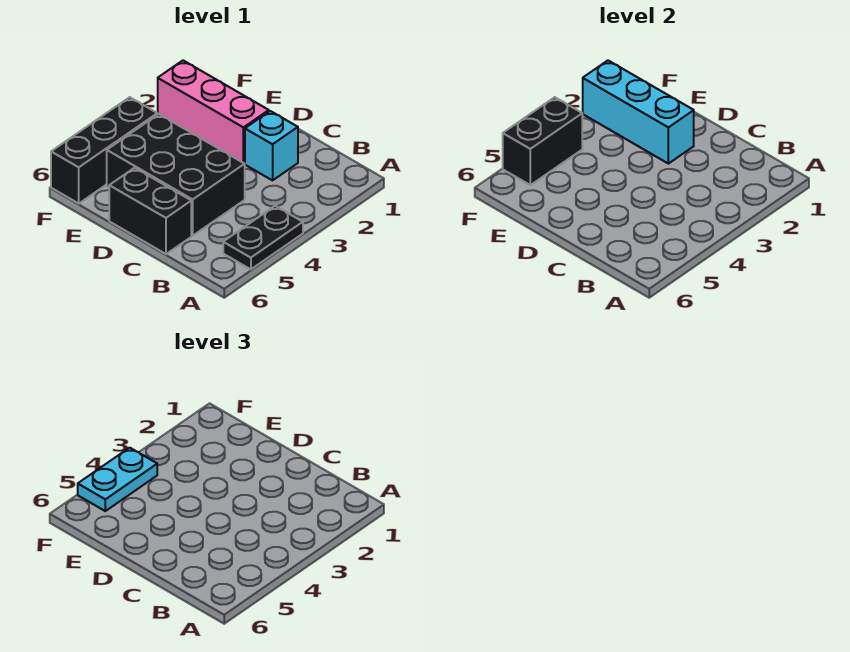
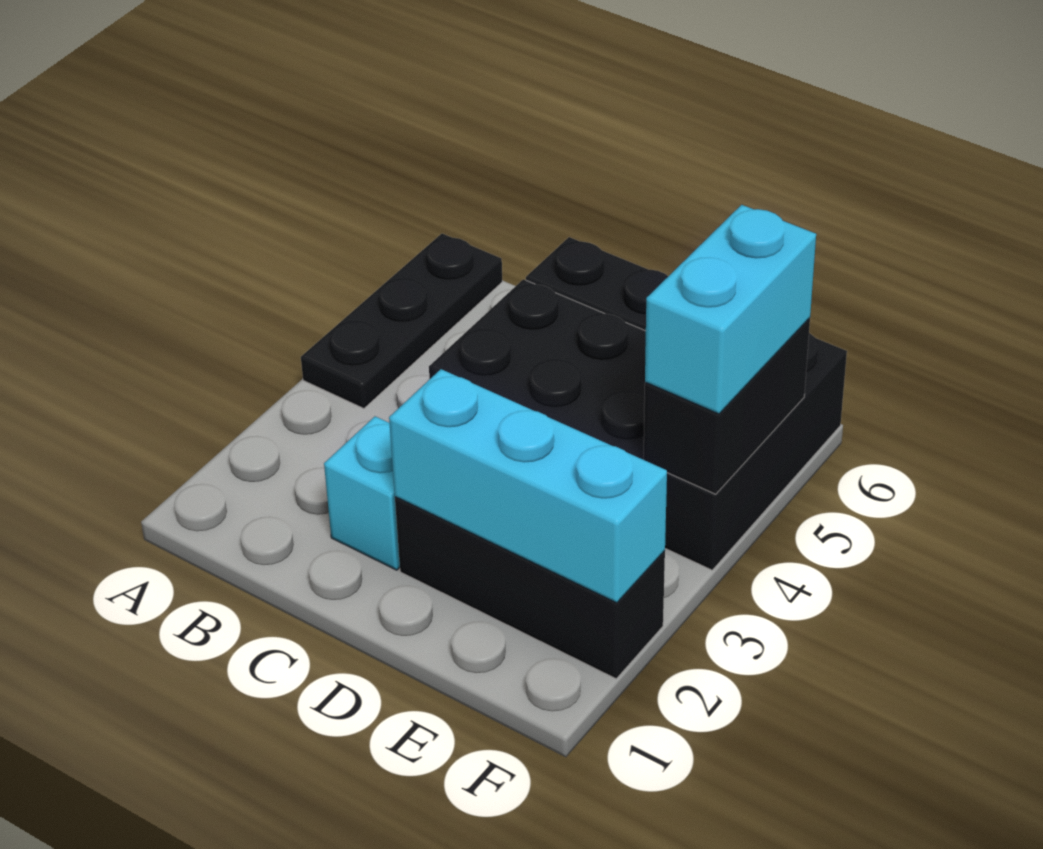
black 1x2 plate [223,206,303,269] -> black 1x3 plate [301,234,502,409]
pink 1x3 brick [157,61,269,163] -> black 1x3 brick [395,497,665,679]
cyan 1x2 plate [78,448,157,511] -> cyan 1x2 brick [645,205,816,414]

